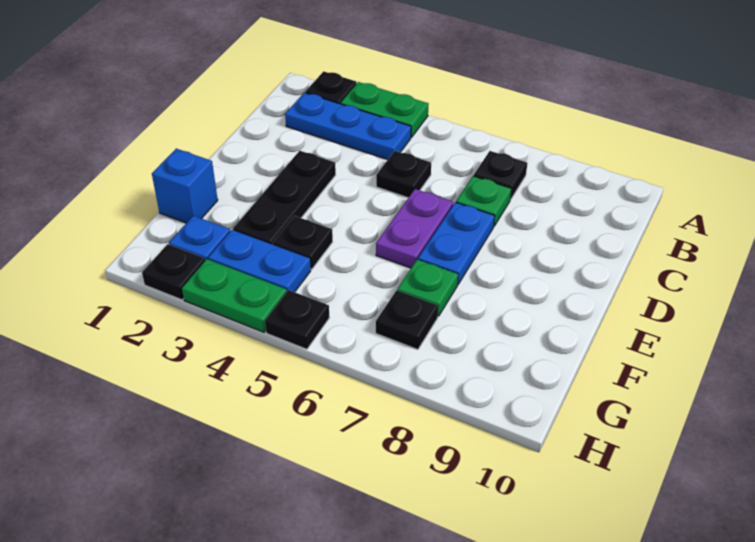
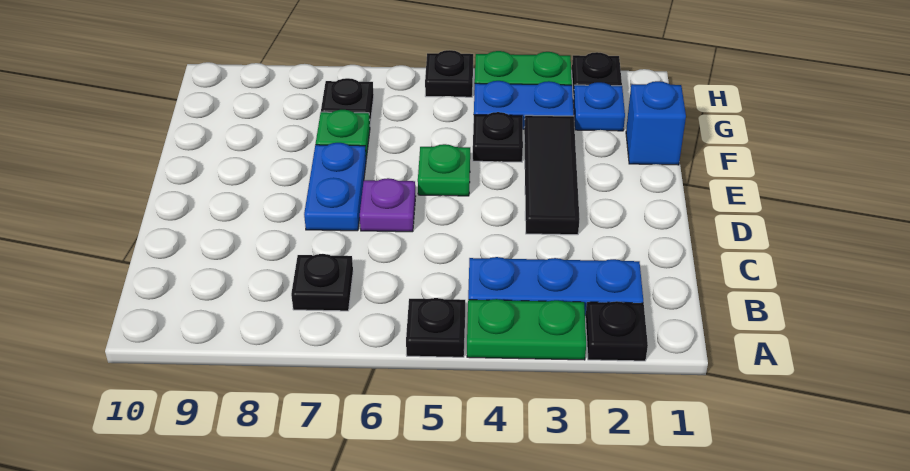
black 1x1 plate [376,151,431,198] -> black 1x1 plate moved to [406,298,465,357]
green 1x1 plate [456,176,511,226] -> green 1x1 plate moved to [418,144,470,196]
black 1x3 plate [233,151,336,244] -> black 1x3 tile [524,115,580,235]
purple 1x2 plate [376,189,453,268] -> purple 1x1 plate [360,178,416,232]

